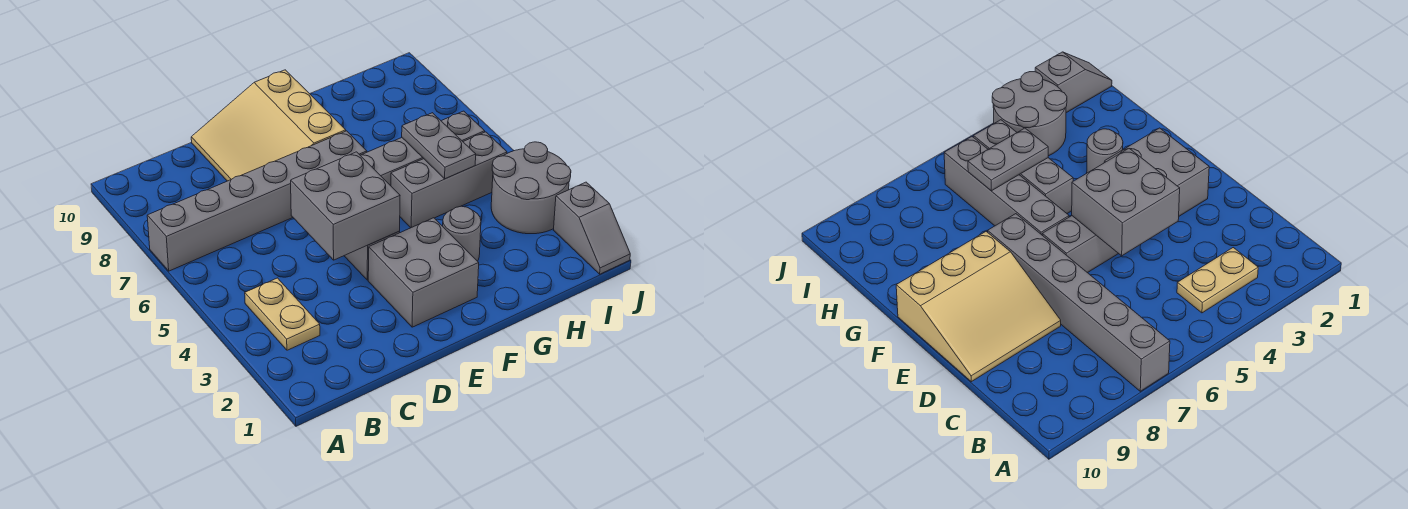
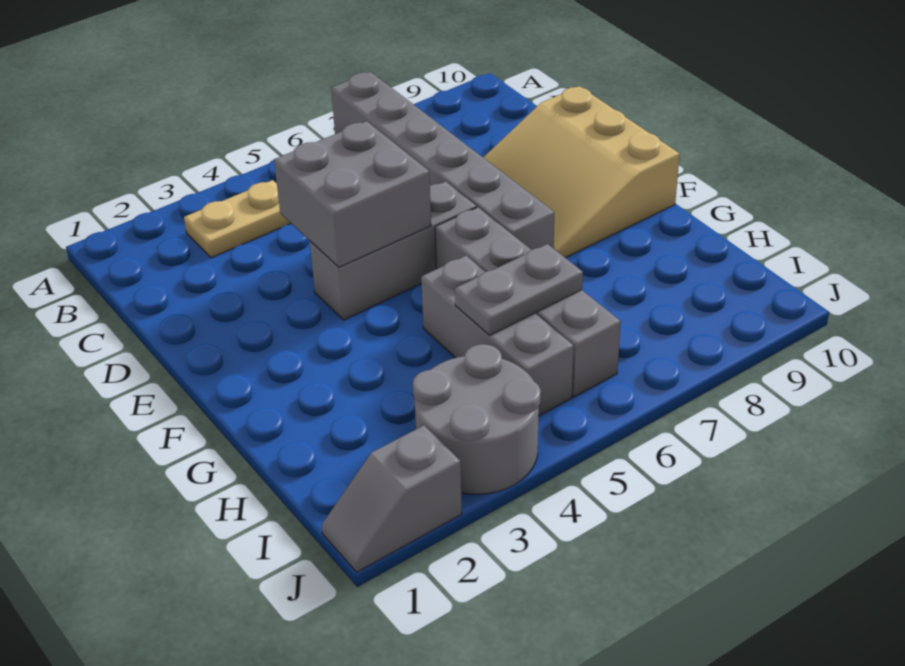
tan 3x3 slope [191,70,346,181] -> tan 3x3 slope turned to [483,86,680,258]
grey 2x2 brick [368,218,479,327] -> none
grey 1x1 round brick [443,206,481,261] -> none

